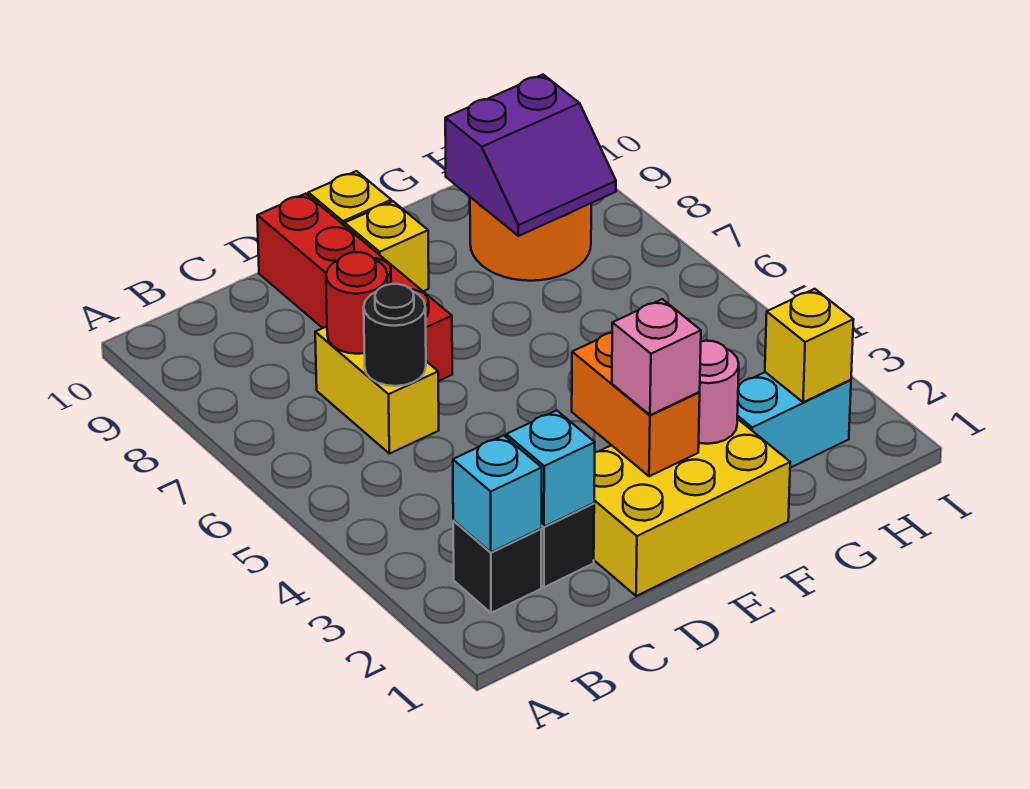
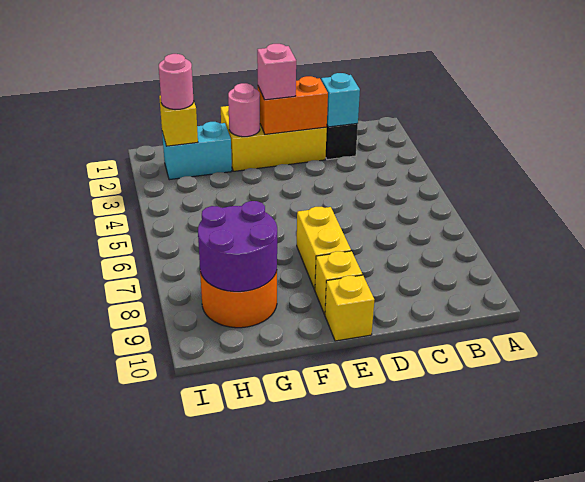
black 1x1 brick [453,521,541,613] -> none
cyan 1x1 brick [453,435,542,552] -> none
yellow 1x2 brick [315,326,439,454] -> yellow 1x2 brick moved to [297,207,351,290]
black 1x1 round brick [364,284,426,386] -> none
red 1x1 round brick [326,252,388,354] -> none
red 1x4 brick [257,194,452,381] -> none
orange 1x2 brick [572,333,700,476] -> orange 1x2 brick turned to [258,76,328,134]
purple 2x2 slope [445,75,616,236] -> purple 2x2 round brick [198,201,277,292]
none -> pink 1x1 round brick [159,54,194,110]

